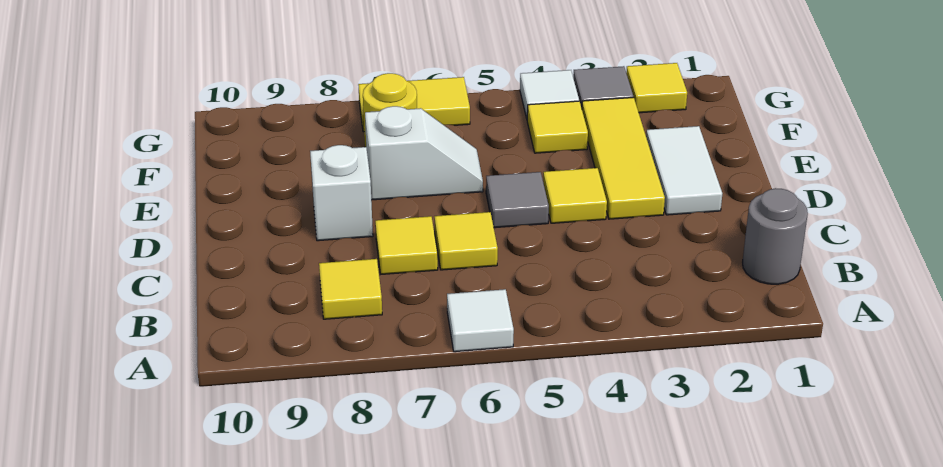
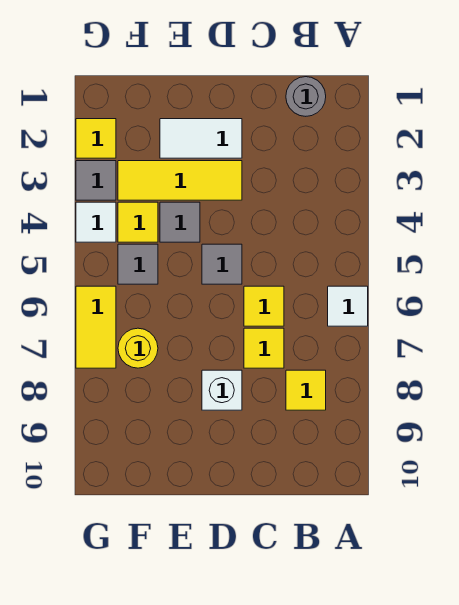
yellow 1x1 tile [543,168,607,223] -> none
none -> grey 1x1 tile [160,202,200,242]
white 1x2 slope [365,106,483,200] -> none
none -> grey 1x1 tile [118,244,158,284]

